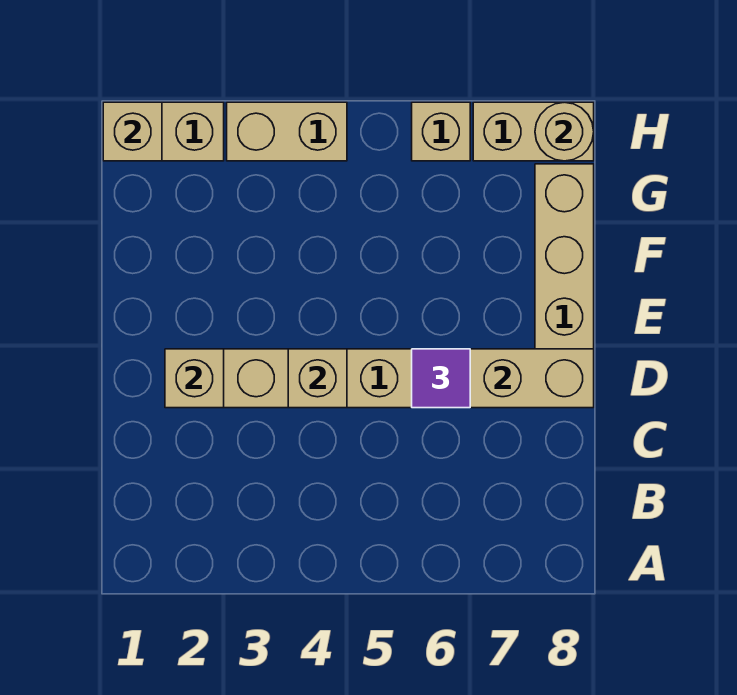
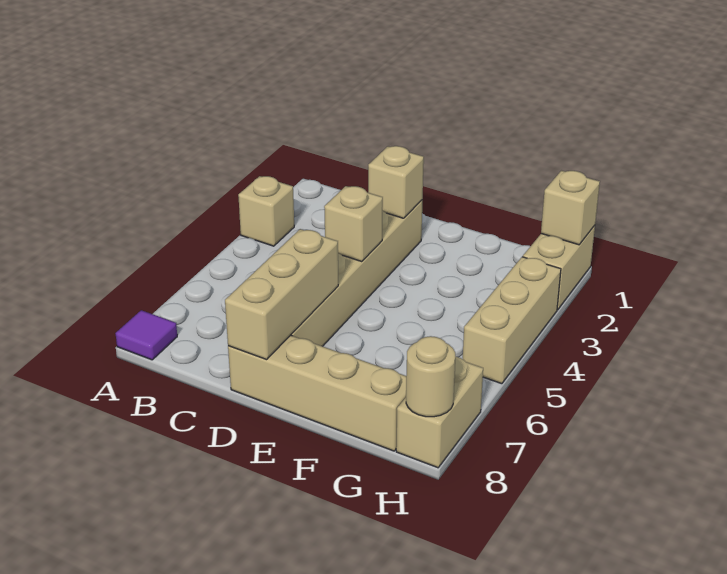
purple 1x1 tile [412,349,470,408] -> purple 1x1 tile moved to [115,310,177,360]
tan 1x2 brick [227,102,347,161] -> tan 1x3 brick [463,257,561,384]
tan 1x1 brick [412,102,470,161] -> tan 1x1 brick moved to [238,176,294,246]

